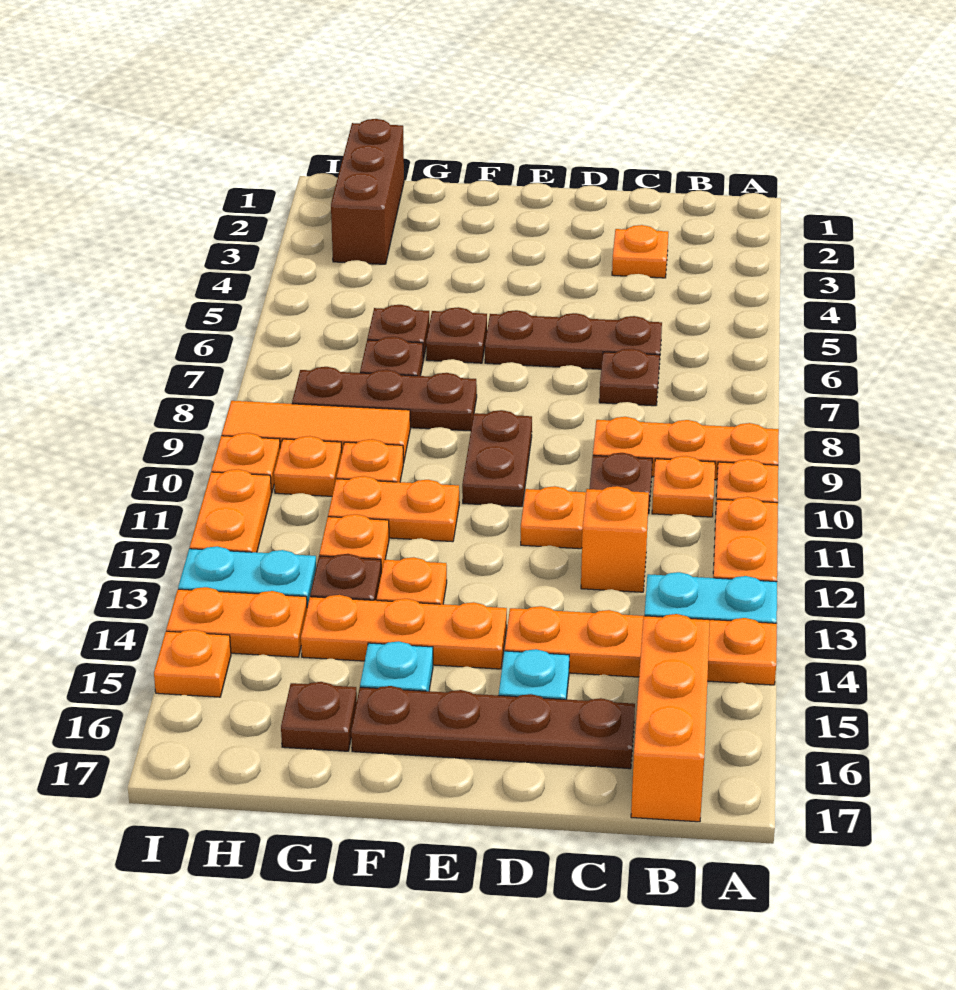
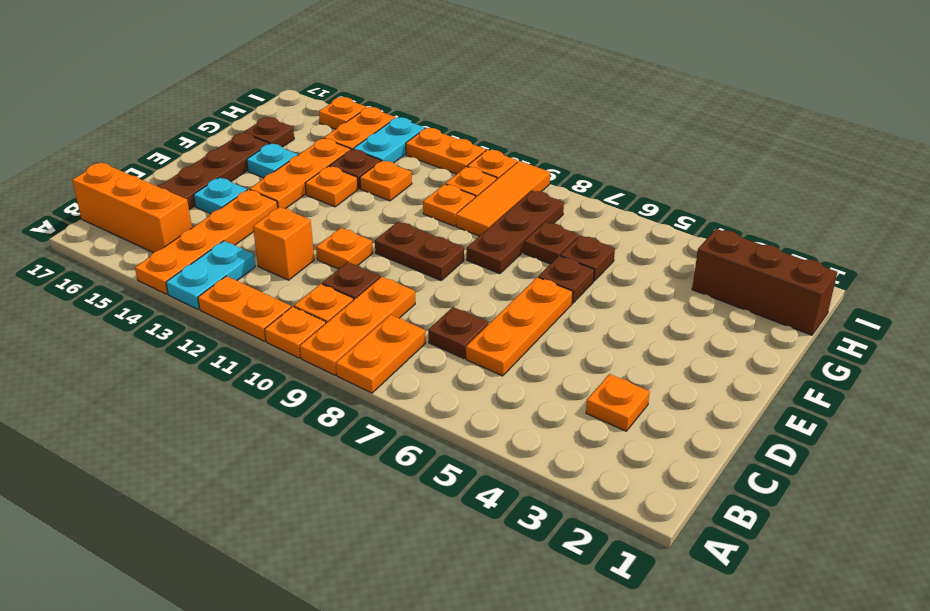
brown 1x3 plate [485,310,662,369] -> orange 1x3 plate [466,277,573,376]
orange 1x2 plate [328,476,459,542] -> orange 1x2 plate moved to [336,315,426,393]

